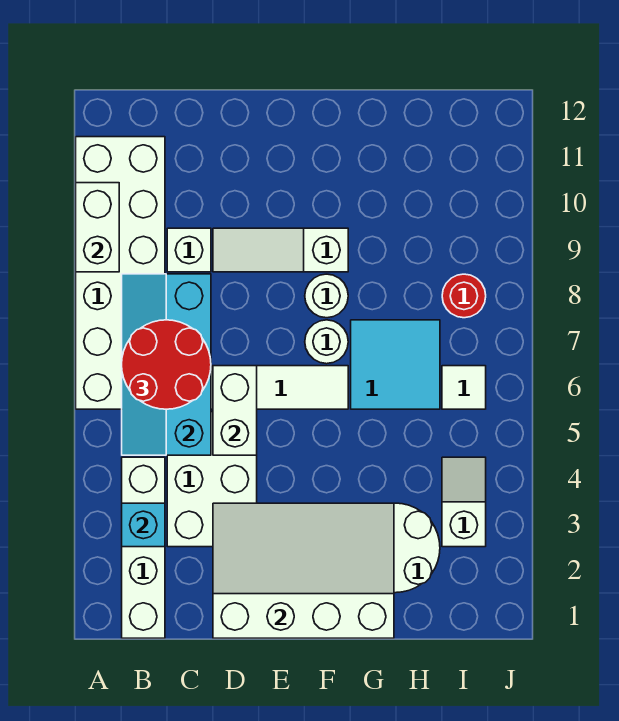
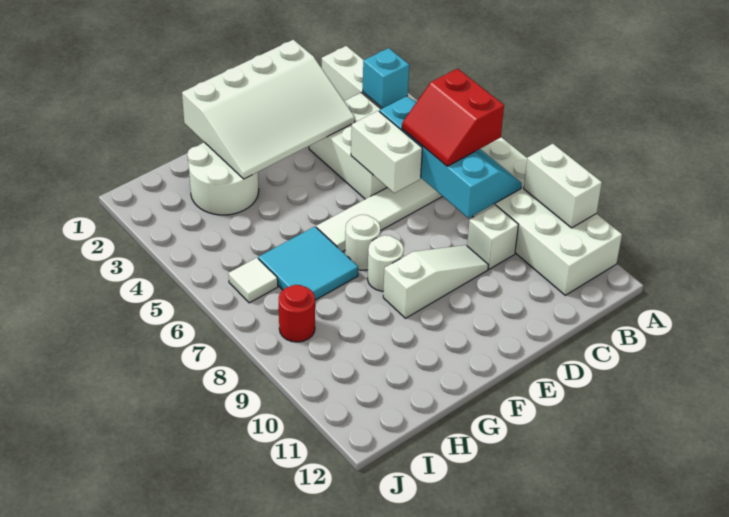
red 2x2 round brick [122,320,211,409] -> red 2x2 slope [402,69,504,166]
white 1x2 slope [442,457,486,547] -> none

